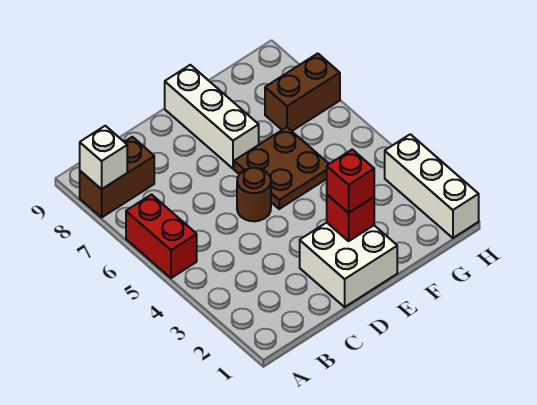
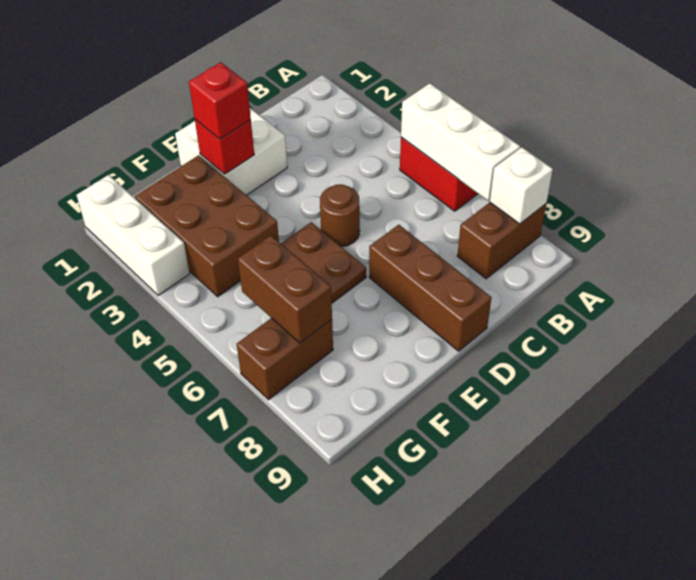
none -> brown 1x3 brick [369,225,492,351]
white 1x3 brick [165,65,259,169] -> white 1x3 brick moved to [401,83,520,201]
none -> brown 2x3 brick [135,155,279,297]
none -> brown 1x2 brick [238,236,332,343]

